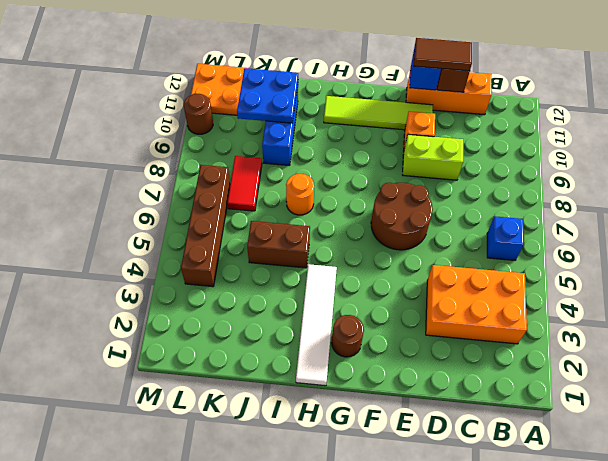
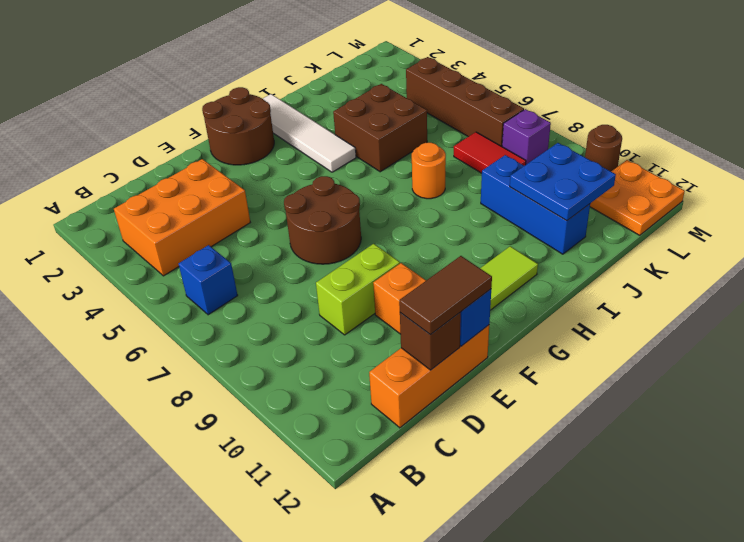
brown 1x1 round brick [332,315,364,357] -> brown 2x2 round brick [202,87,274,165]
brown 1x2 brick [247,221,310,268] -> brown 2x2 brick [333,84,427,172]
none -> purple 1x1 brick [502,109,551,164]

